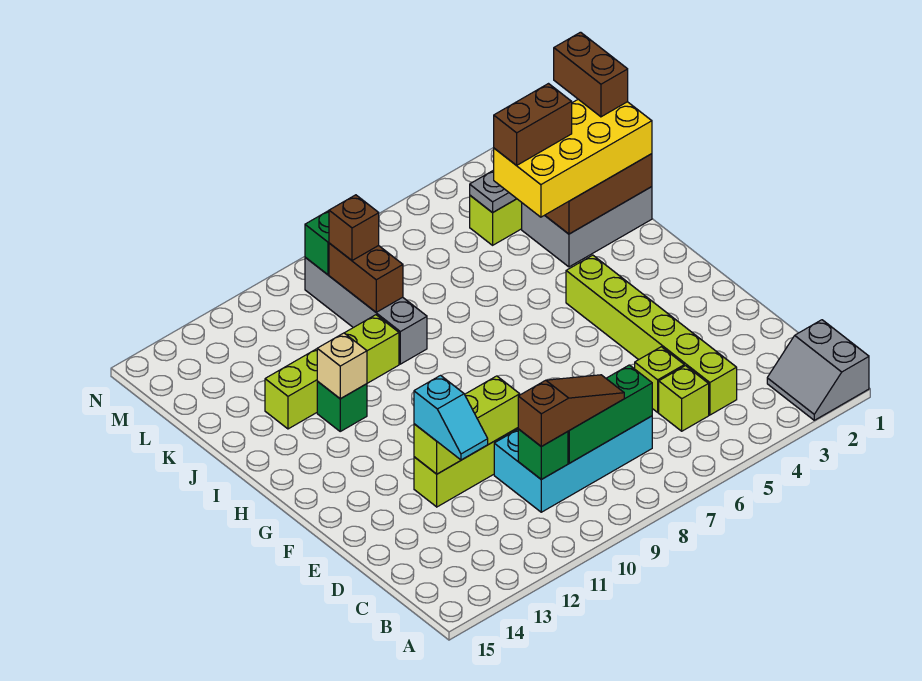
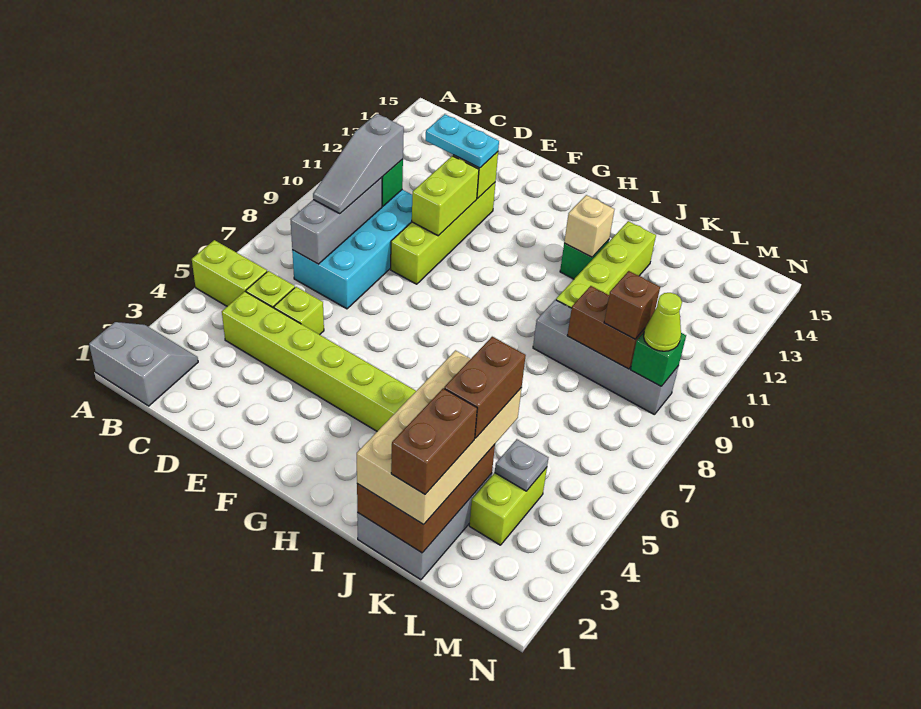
none -> lime 1x2 brick [192,240,267,306]
green 1x3 brick [568,365,652,463] -> grey 1x3 brick [290,177,382,264]
brown 1x3 slope [518,375,624,446] -> grey 1x3 slope [313,114,404,214]
cyan 1x2 slope [414,375,488,460] -> cyan 1x2 plate [426,114,499,168]
yellow 2x4 brick [494,99,652,217] -> tan 2x4 brick [357,350,521,525]
brown 1x2 brick [554,32,628,117] -> brown 1x2 brick turned to [391,388,477,494]
none -> lime 1x1 cone [644,293,682,351]

